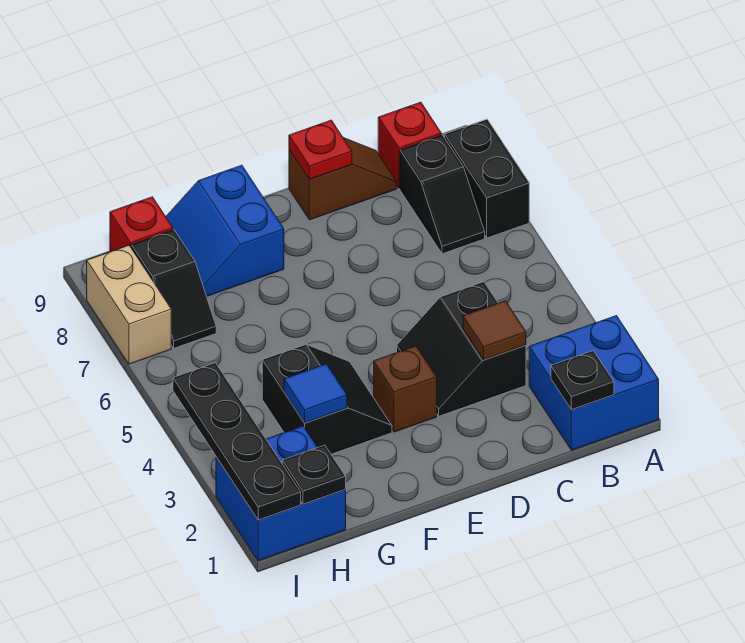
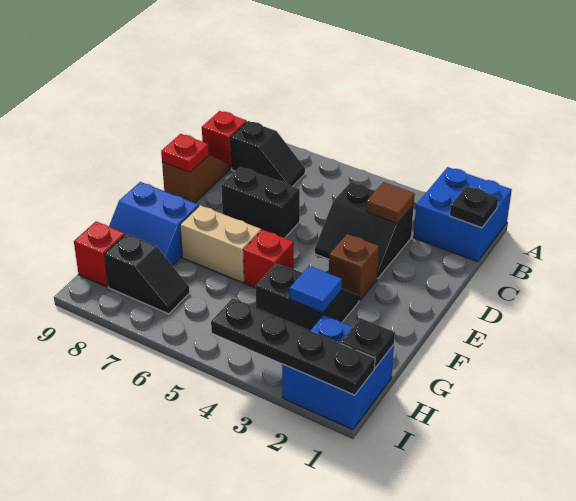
black 1x2 brick [445,119,529,238] -> black 1x2 brick moved to [221,167,300,238]
none -> red 1x1 brick [243,230,294,288]
tan 1x2 brick [87,246,171,364] -> tan 1x2 brick moved to [180,205,261,283]

